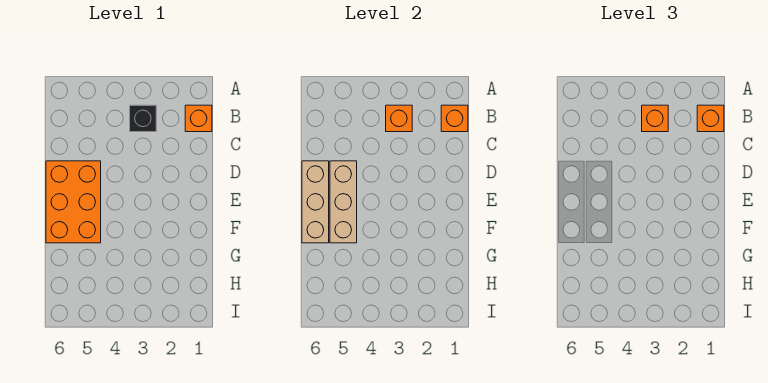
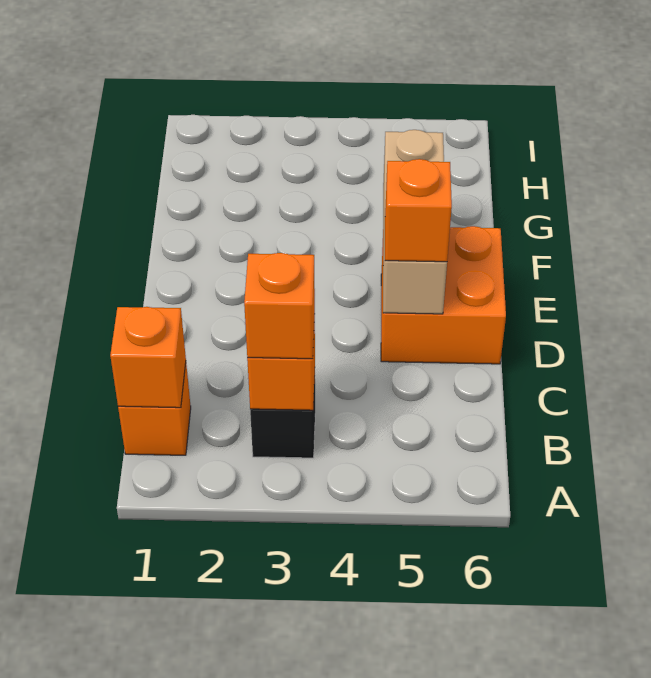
orange 1x1 brick [697,105,724,132] -> orange 1x1 brick moved to [385,159,452,262]
orange 2x3 brick [46,161,101,243] -> orange 2x2 brick [381,226,506,364]
tan 1x3 brick [302,161,329,243] -> none

